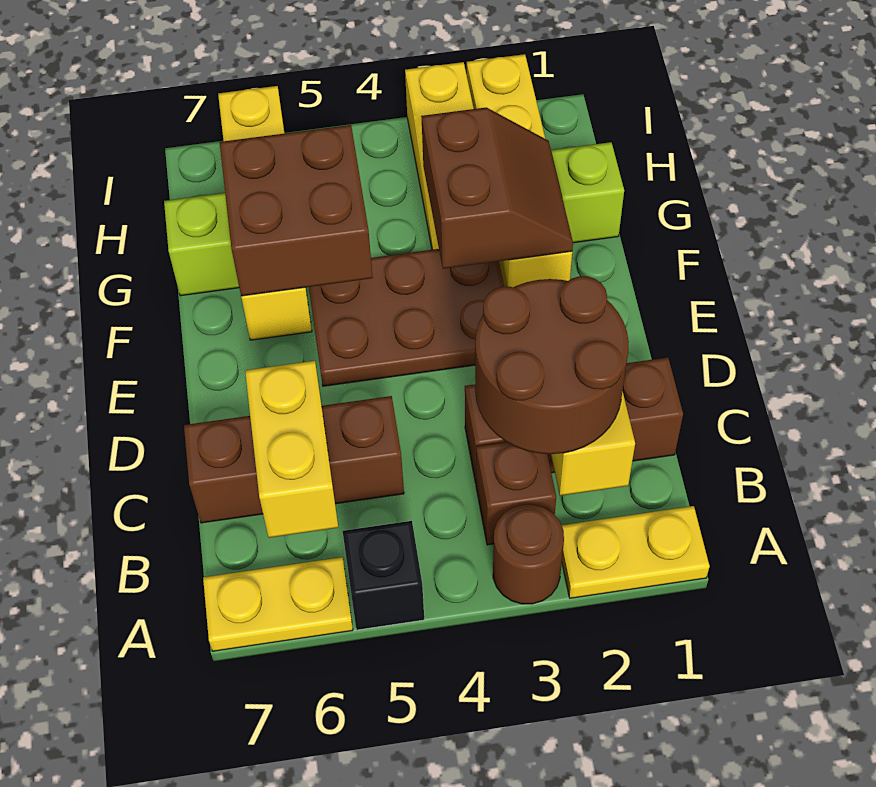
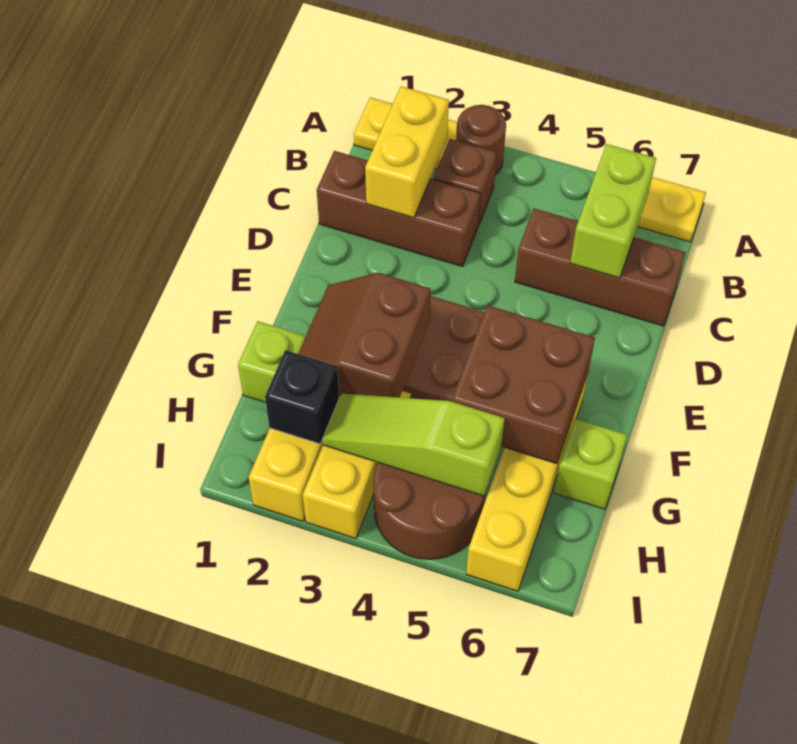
black 1x1 brick [343,521,424,630] -> black 1x1 brick moved to [265,350,339,444]
brown 2x2 round brick [475,276,629,454] -> brown 2x2 round brick moved to [373,462,485,559]
yellow 1x2 brick [245,361,338,538] -> lime 1x2 brick [570,144,656,278]
none -> lime 1x3 slope [323,393,505,496]

